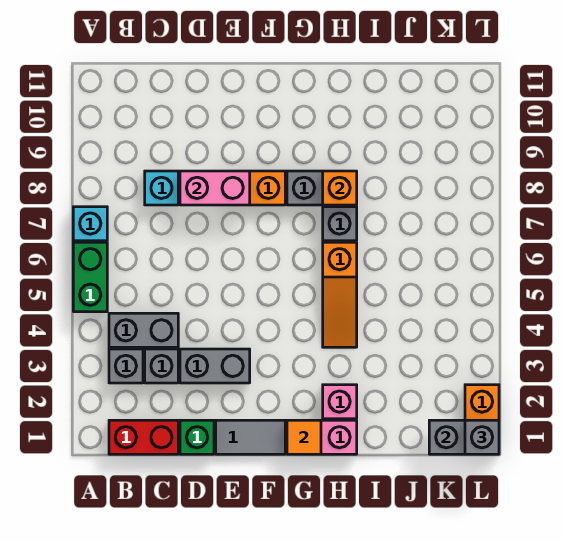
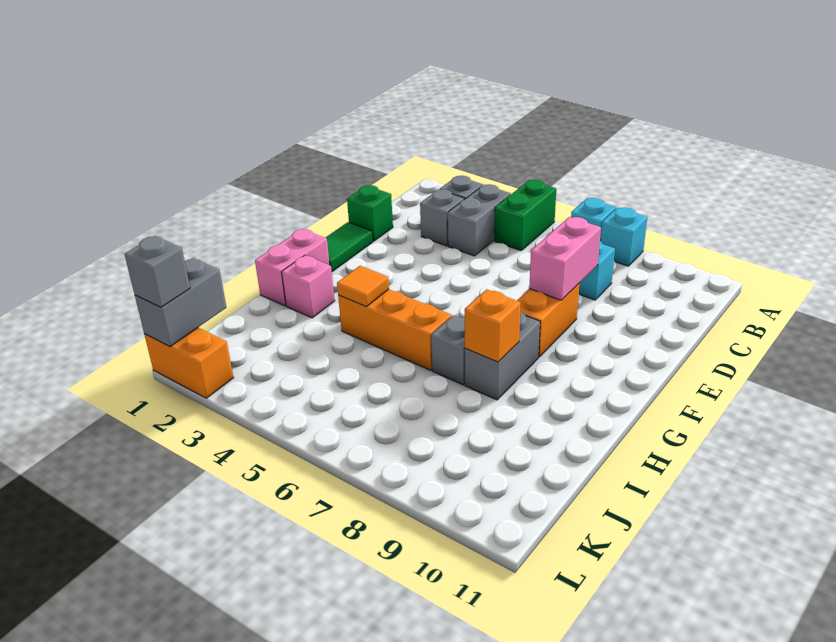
green 1x2 brick [73,242,107,312] -> green 1x2 brick turned to [494,180,556,251]
none -> cyan 1x1 brick [600,207,647,266]
red 1x2 brick [109,420,178,454] -> none
grey 1x2 brick [180,349,250,383] -> none
grey 1x2 tile [216,420,285,454] -> green 1x2 tile [325,222,373,272]
orange 1x1 tile [287,420,321,454] -> orange 1x1 tile moved to [337,266,389,307]
orange 1x3 slope [323,242,357,347] -> orange 1x3 brick [338,289,452,370]

